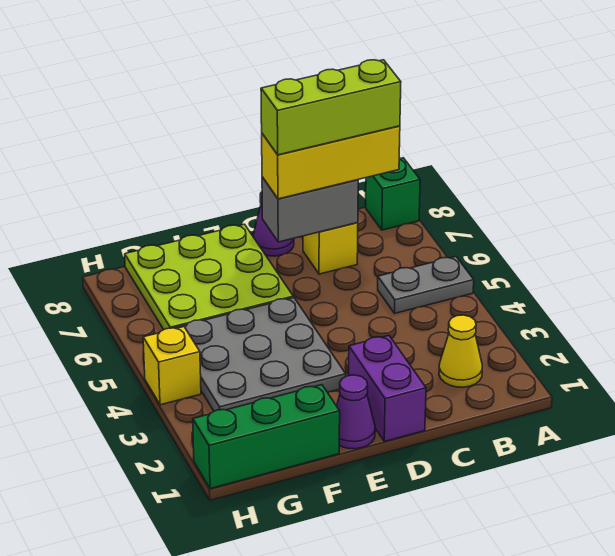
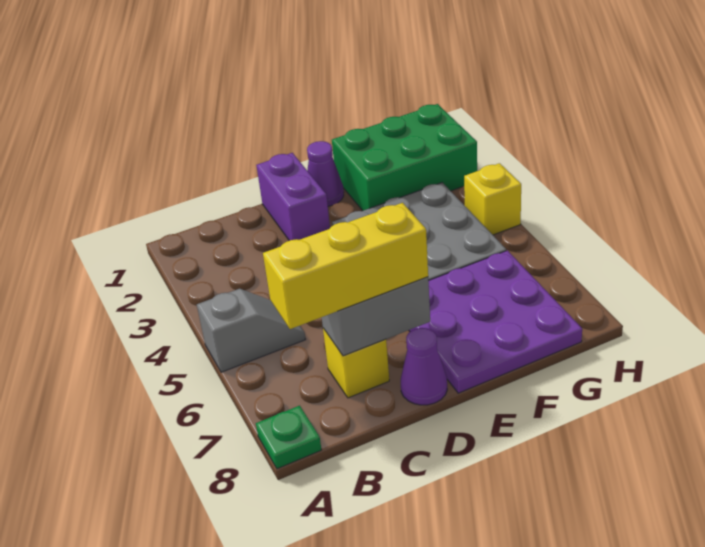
grey 1x2 plate [378,257,474,314] -> grey 1x2 slope [197,289,306,372]
green 1x1 brick [366,158,420,230] -> green 1x1 plate [256,406,321,469]
yellow 1x1 cone [439,315,482,387] -> none
lime 1x3 brick [261,60,401,155] -> none
lime 3x3 plate [125,224,293,329] -> purple 3x3 plate [409,250,582,393]
green 1x3 brick [193,385,340,489] -> green 2x3 brick [332,104,477,211]

